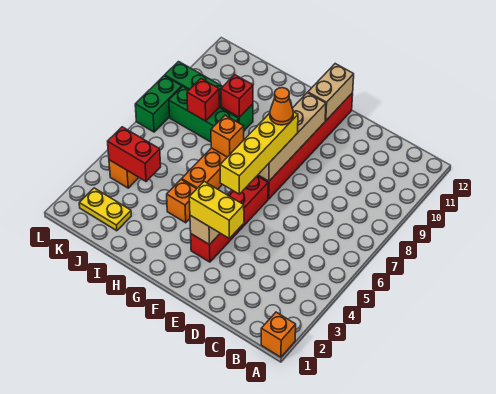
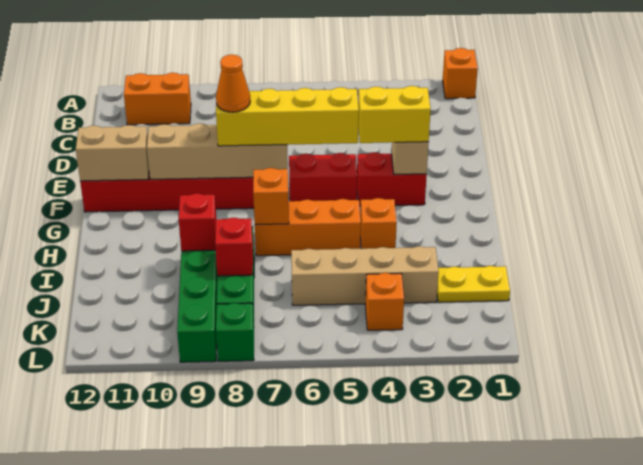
none -> orange 1x2 brick [124,73,191,125]
yellow 1x2 brick [189,182,244,238] -> yellow 1x2 brick turned to [358,86,431,143]
yellow 1x2 plate [79,188,131,231] -> yellow 1x2 plate turned to [437,266,510,302]
none -> tan 1x4 brick [291,246,439,305]
red 1x2 brick [108,127,161,181] -> none
green 1x2 brick [135,76,182,132] -> green 1x1 brick [216,303,254,361]

